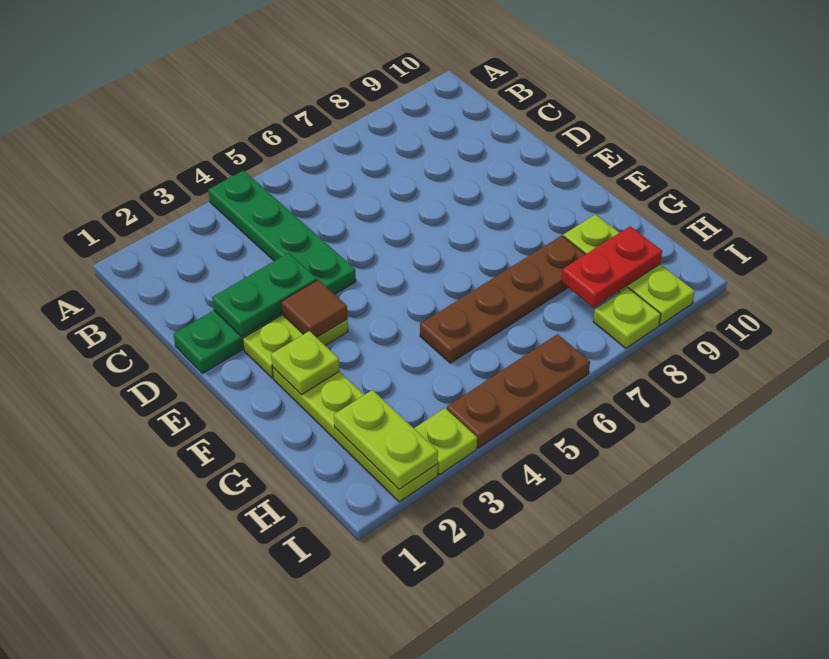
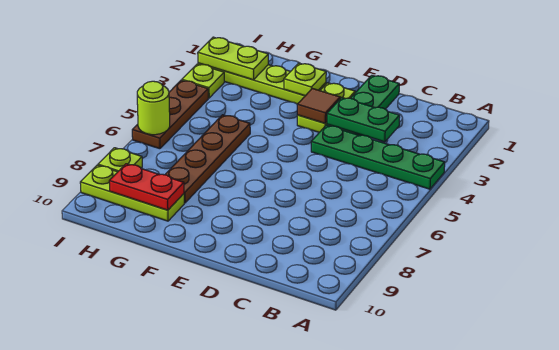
green 1x2 plate [212,253,317,336] -> green 1x2 plate turned to [327,97,400,142]
red 1x2 plate [561,226,662,308] -> red 1x2 plate turned to [109,164,184,210]
none -> lime 1x1 round brick [137,81,170,135]

